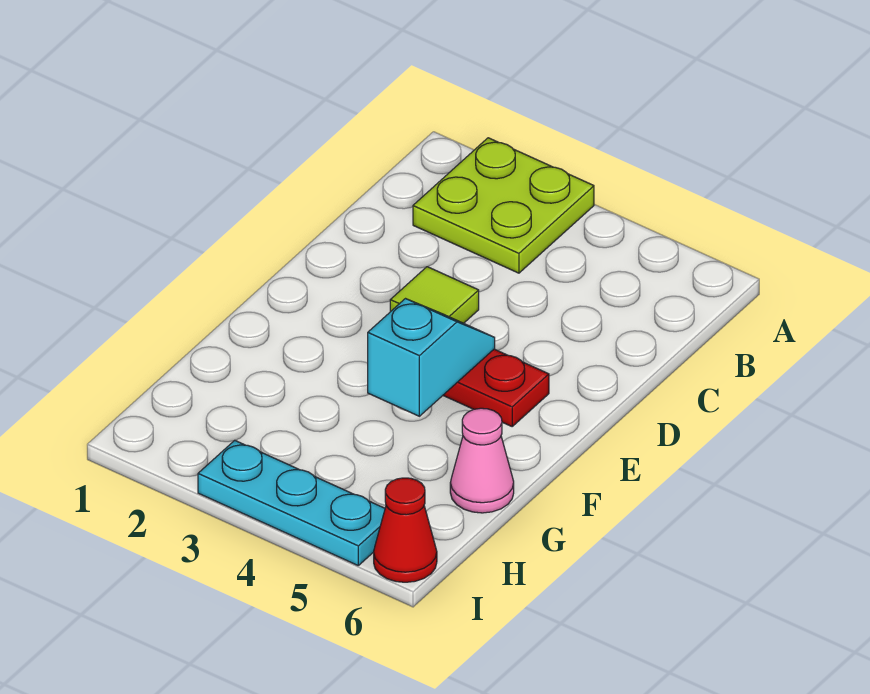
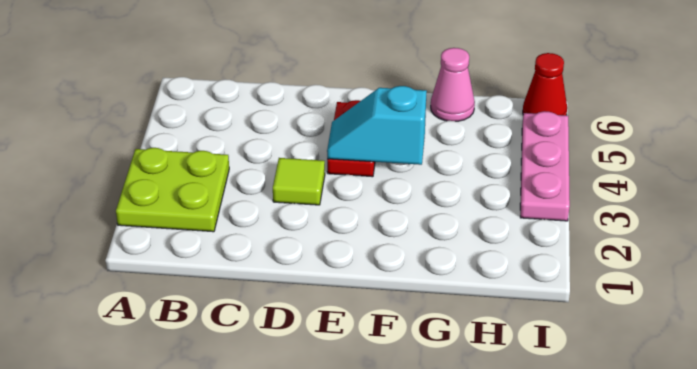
cyan 1x3 plate [198,440,385,565] -> pink 1x3 plate [520,111,570,221]

